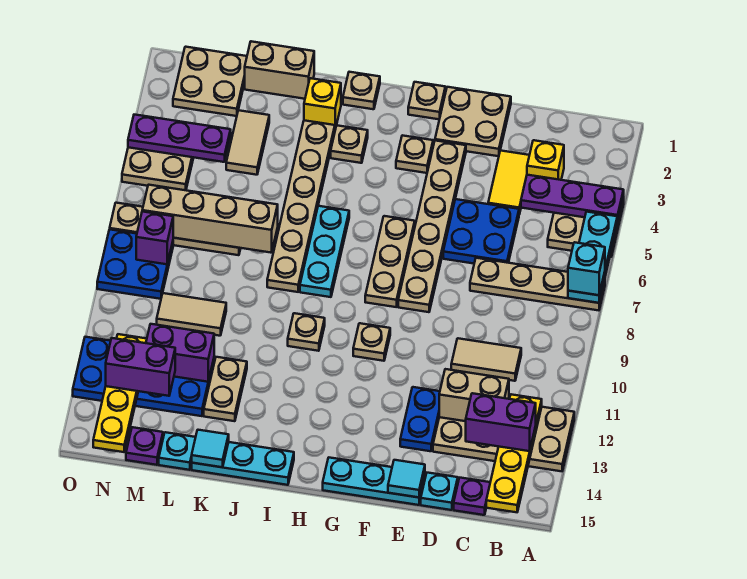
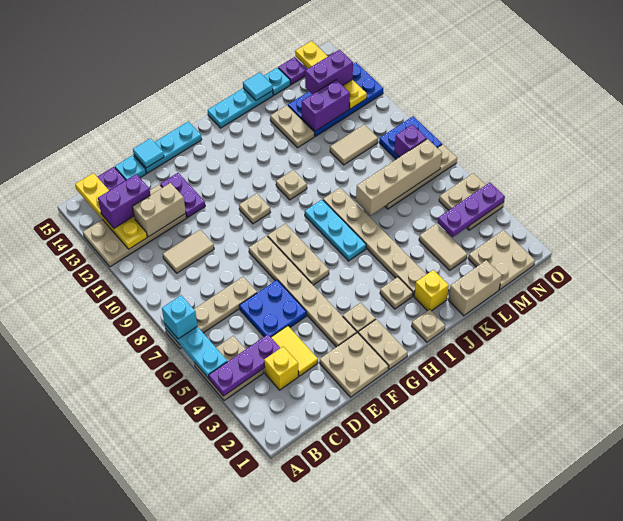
blue 1x2 plate [400,387,440,451] -> purple 1x2 plate [160,173,205,218]
tan 1x1 plate [408,82,445,119] -> tan 1x2 plate [358,319,408,369]

